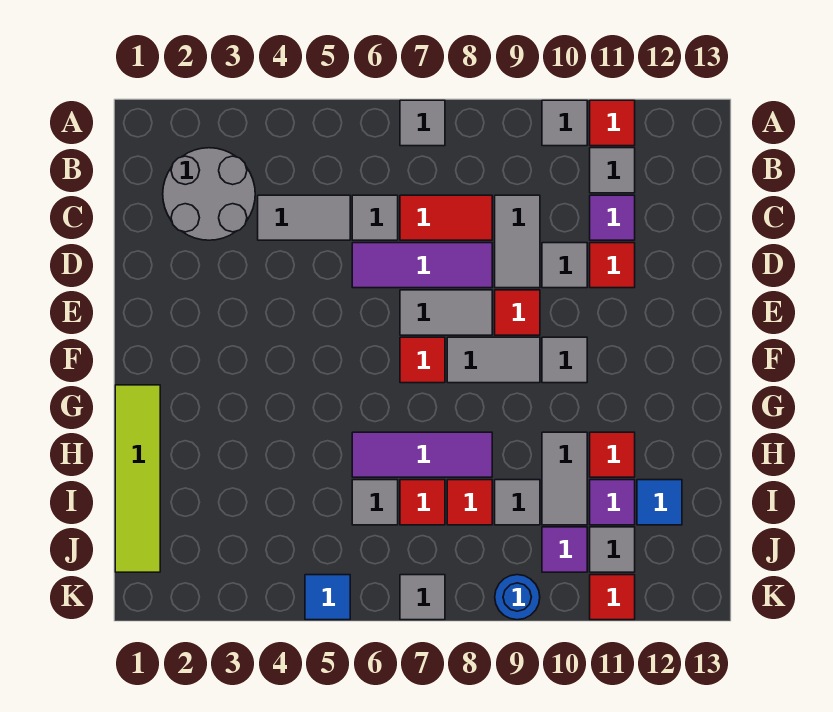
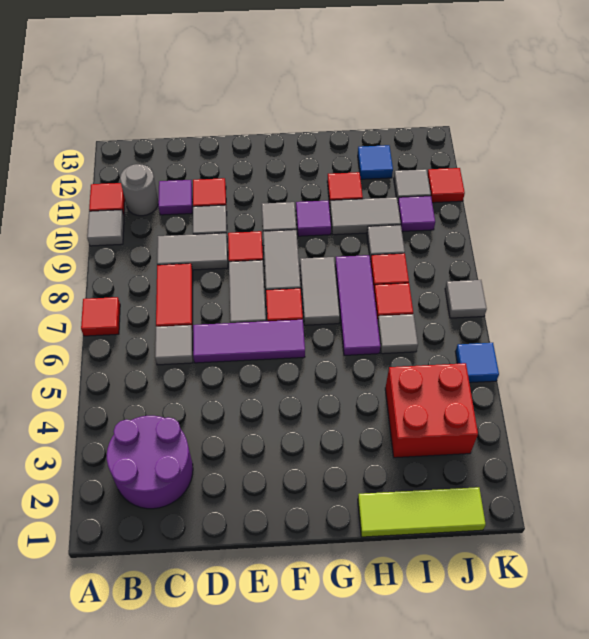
grey 1x1 tile [400,100,445,146] -> red 1x1 tile [81,297,120,336]
grey 2x2 round brick [163,148,255,240] -> purple 2x2 round brick [107,416,193,509]
grey 1x1 tile [590,148,635,193] -> grey 1x1 round brick [120,164,158,216]
grey 1x2 tile [258,195,350,240] -> grey 1x2 tile moved to [300,257,340,325]
purple 1x3 tile [352,243,492,288] -> purple 1x3 tile turned to [193,320,305,363]
lime 1x4 tile [115,385,160,572] -> lime 1x3 tile [358,487,486,537]
none -> red 2x2 brick [385,363,478,458]
purple 1x1 tile [590,480,635,525] -> purple 1x1 tile moved to [296,201,331,236]
blue 1x1 round brick [495,575,540,620] -> none

